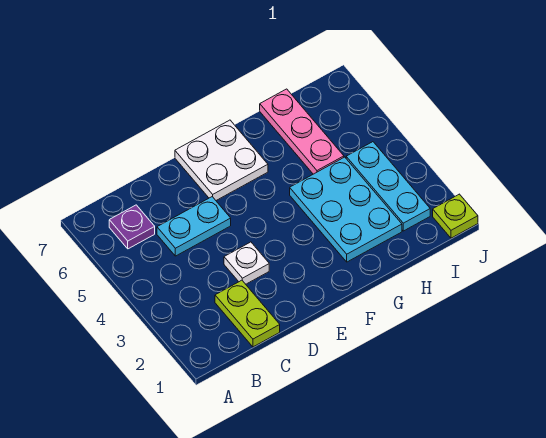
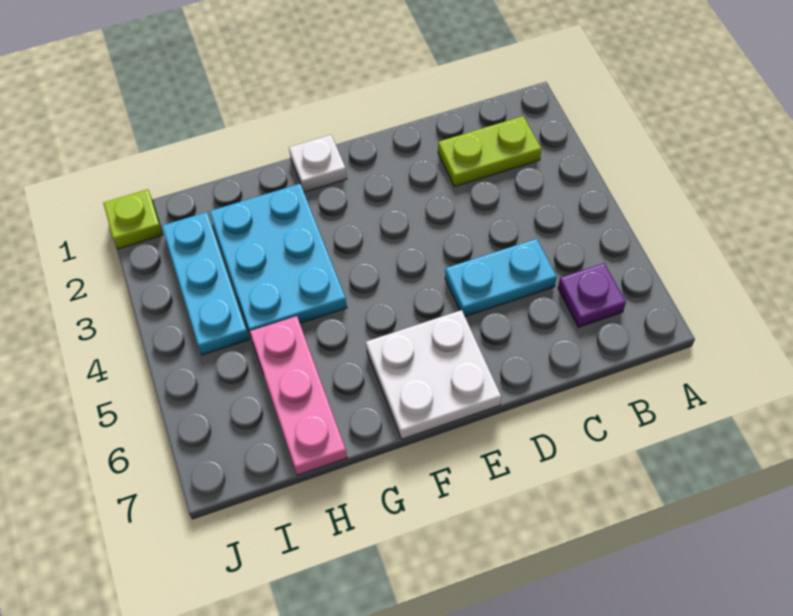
lime 1x2 plate [215,280,280,347] -> lime 1x2 plate turned to [438,116,541,187]
white 1x1 plate [224,242,269,284] -> white 1x1 plate moved to [289,135,347,192]

